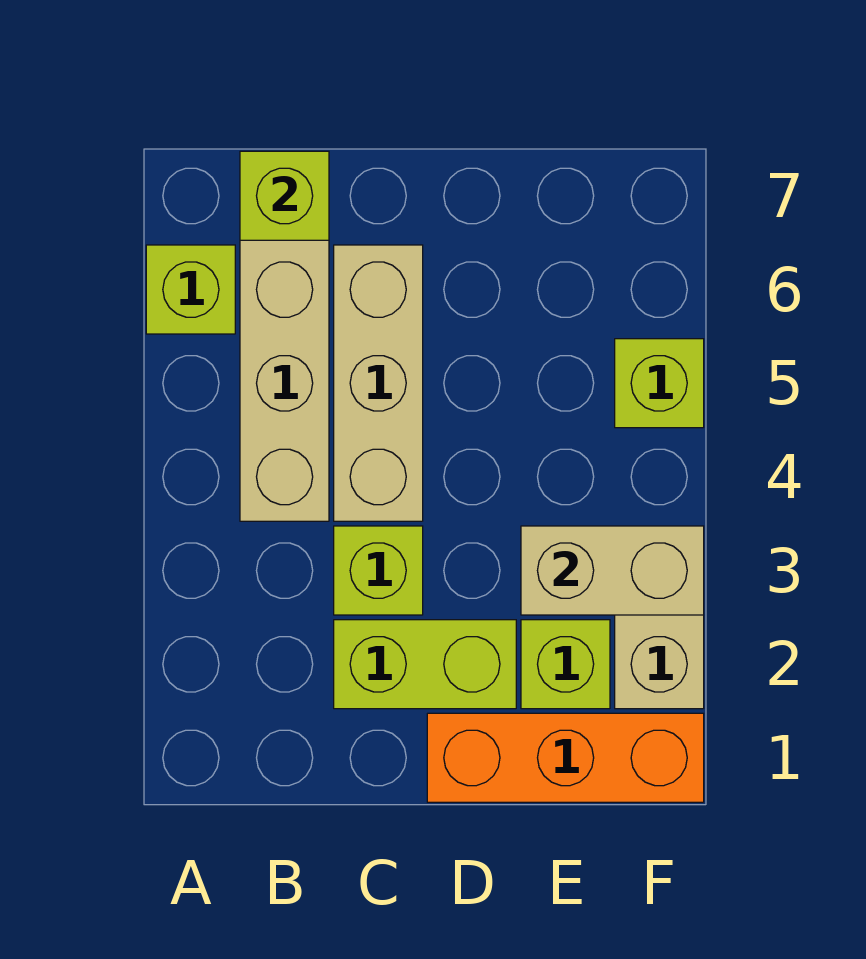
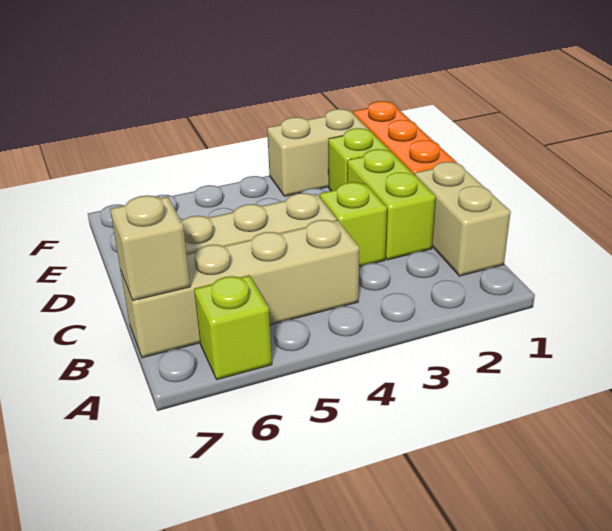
lime 1x1 brick [240,151,329,240] -> tan 1x1 brick [110,195,190,301]
tan 1x2 brick [521,526,704,615] -> tan 1x2 brick moved to [415,162,511,276]
lime 1x1 brick [615,339,704,428] -> none

